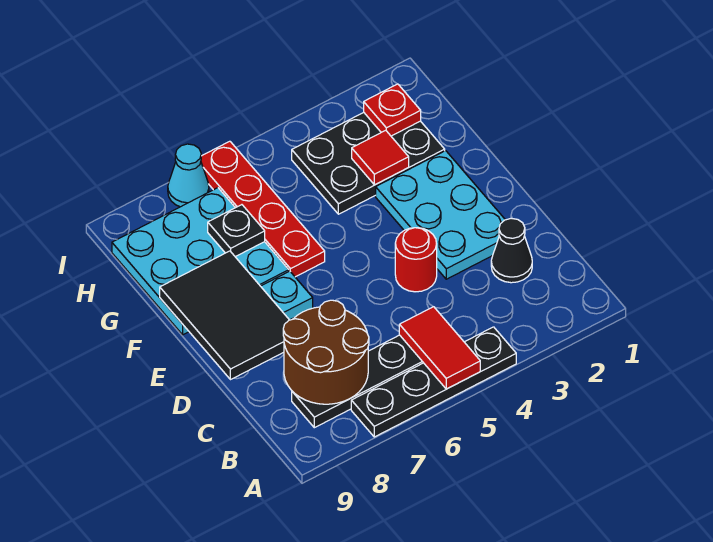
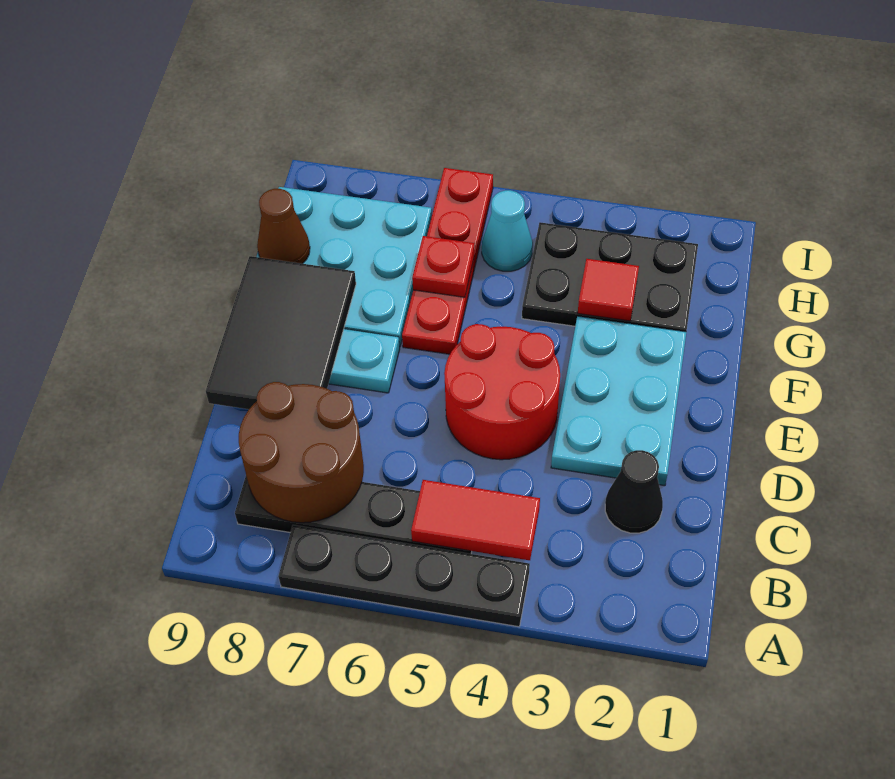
red 1x2 tile [399,307,480,389] -> red 1x2 tile turned to [411,480,540,560]
red 1x1 round brick [395,228,437,292] -> red 2x2 round brick [444,324,560,460]
black 1x1 plate [208,205,265,257] -> none
none -> brown 1x1 cone [257,189,310,264]
red 1x1 plate [364,84,421,136] -> red 1x1 plate moved to [412,236,474,297]
cyan 1x1 cone [168,144,209,207] -> cyan 1x1 cone moved to [482,190,533,271]

